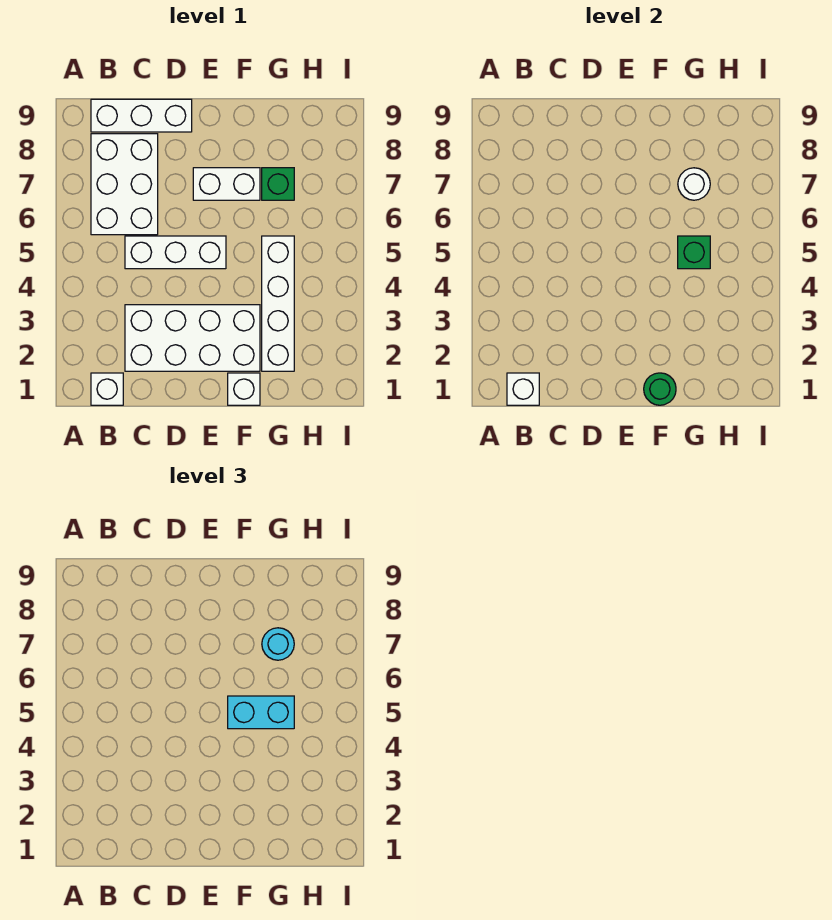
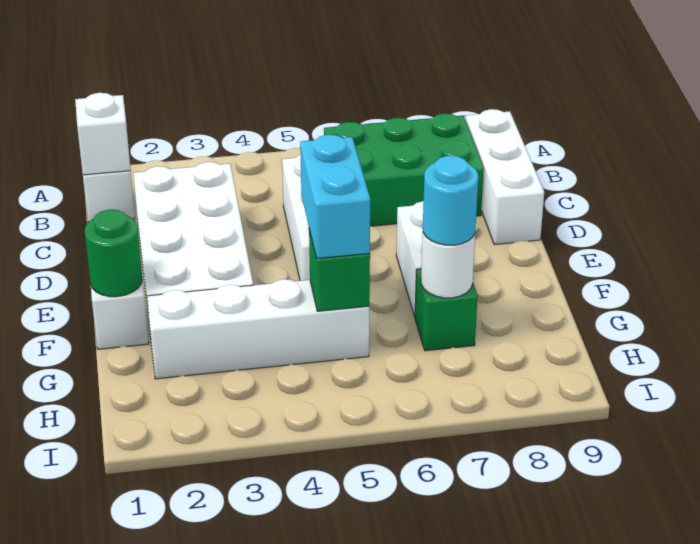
white 2x3 brick [91,134,158,235] -> green 2x3 brick [324,113,484,226]

